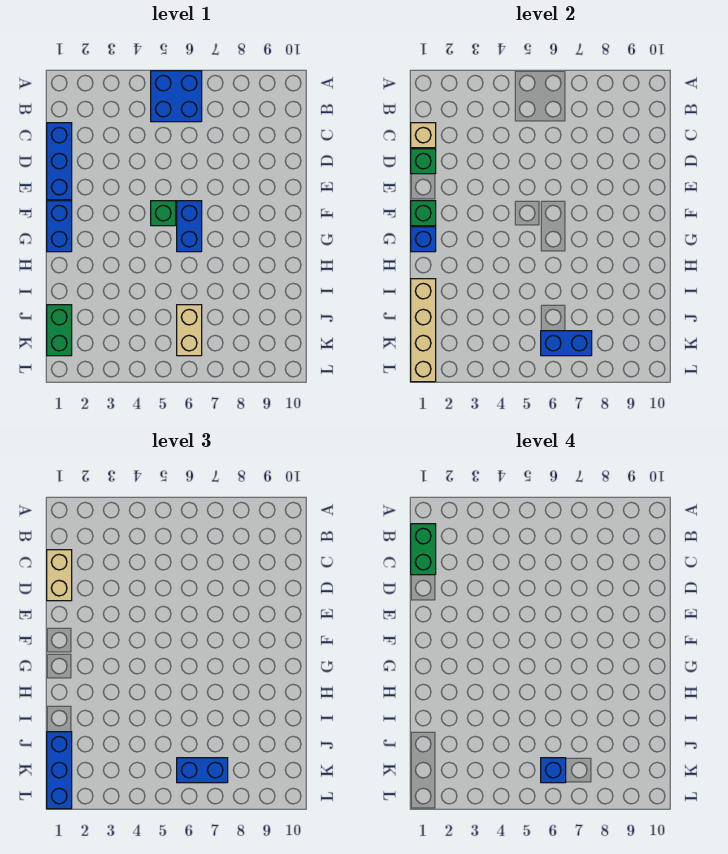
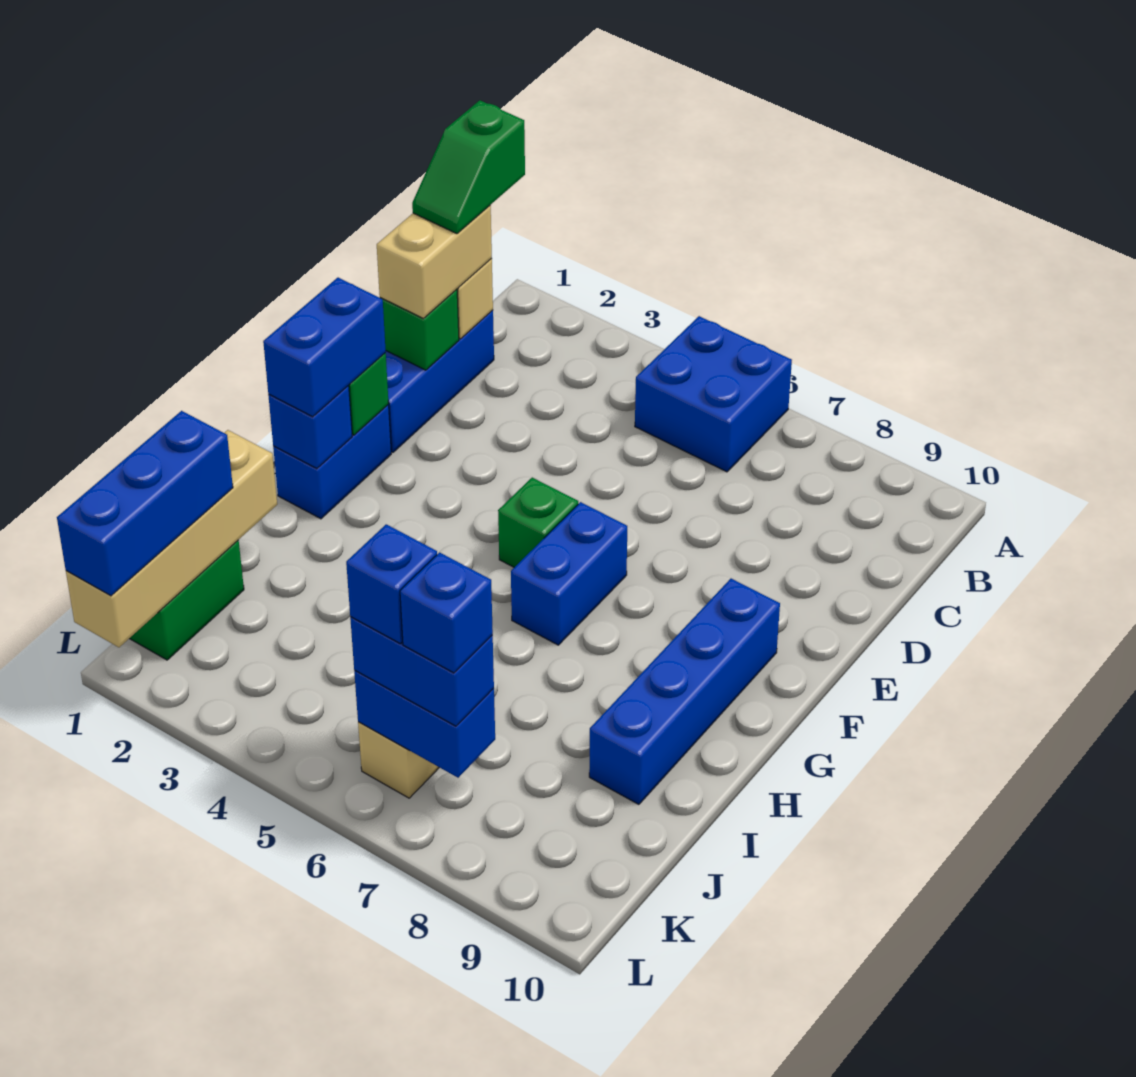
green 1x2 brick [411,524,436,575] -> green 1x2 slope [412,100,525,234]
none -> blue 1x2 brick [263,278,386,417]
none -> blue 1x4 brick [589,579,780,804]
none -> blue 1x1 brick [400,553,493,673]

